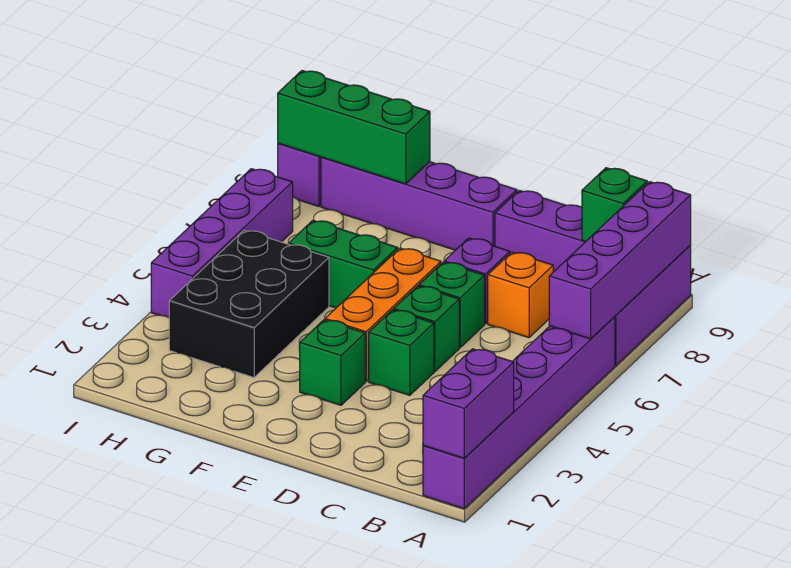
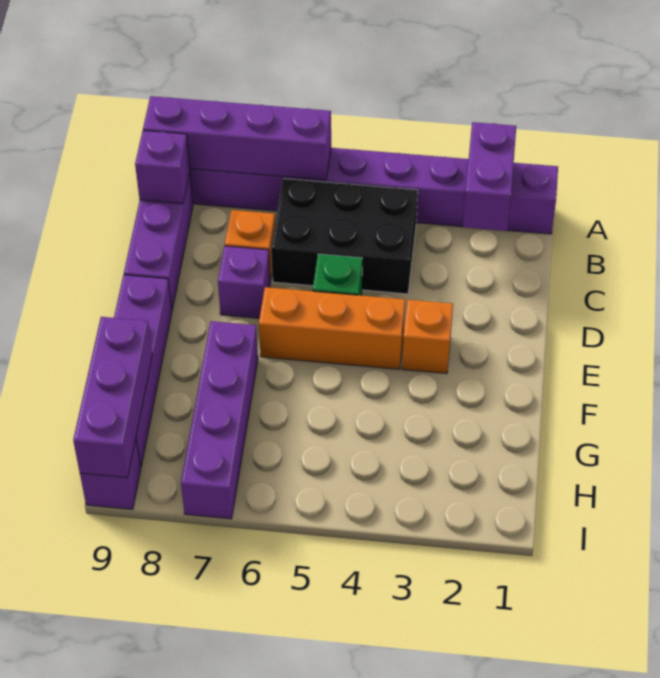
purple 1x2 brick [423,349,514,458] -> purple 1x2 brick turned to [463,122,516,231]
green 1x1 brick [582,168,647,241] -> purple 1x1 brick [135,131,190,204]
green 1x1 brick [369,310,434,395] -> none
green 1x1 brick [419,262,485,347] -> none
green 1x1 brick [300,320,365,405] -> orange 1x1 brick [402,300,453,374]
green 1x2 brick [288,220,398,308] -> none
black 2x3 brick [169,230,329,377] -> black 2x3 brick moved to [271,179,418,294]
green 1x3 brick [278,71,430,184] -> purple 1x3 brick [73,317,152,478]
purple 1x4 brick [151,169,293,317] -> purple 1x4 brick turned to [181,321,258,519]

